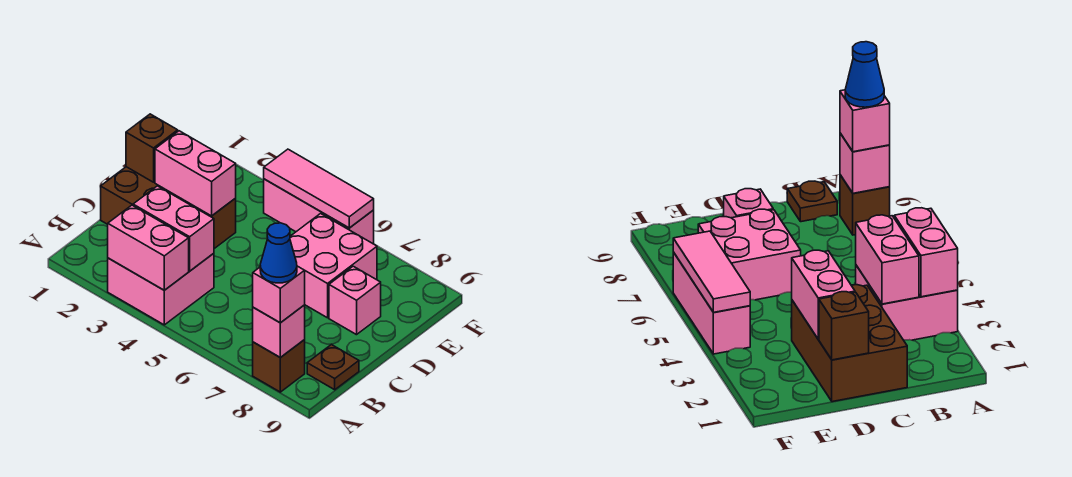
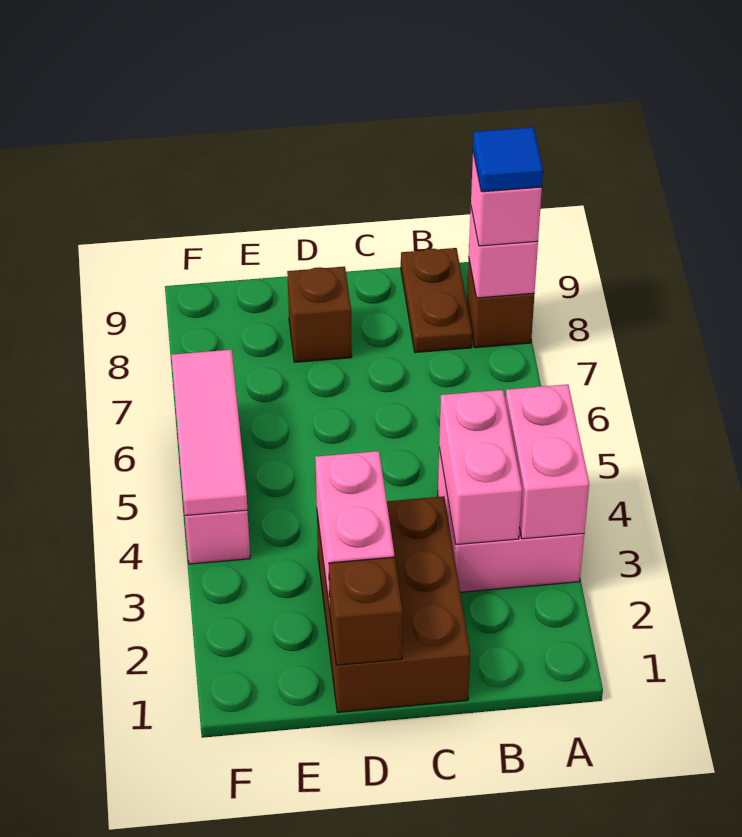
blue 1x1 cone [260,223,297,283] -> blue 1x1 tile [473,127,543,192]
brown 1x1 plate [307,345,359,390] -> brown 1x2 plate [401,248,472,353]
pink 2x2 brick [290,214,377,318] -> none
pink 1x1 brick [329,266,381,335] -> brown 1x1 brick [287,267,352,362]

